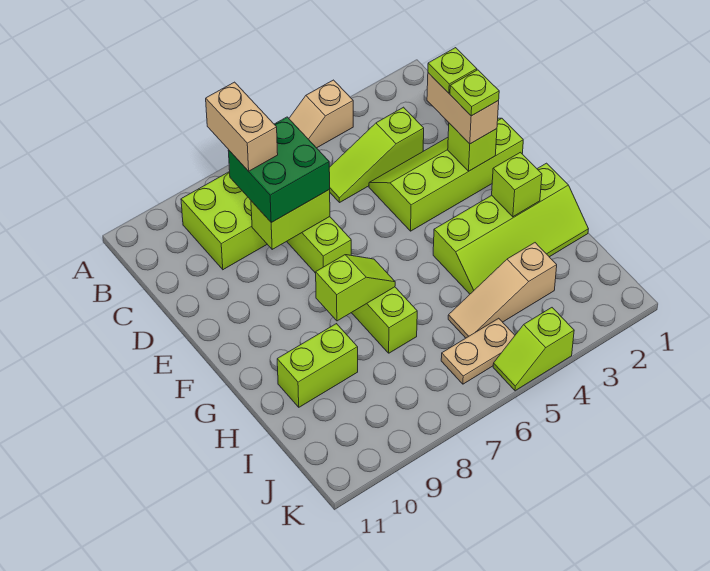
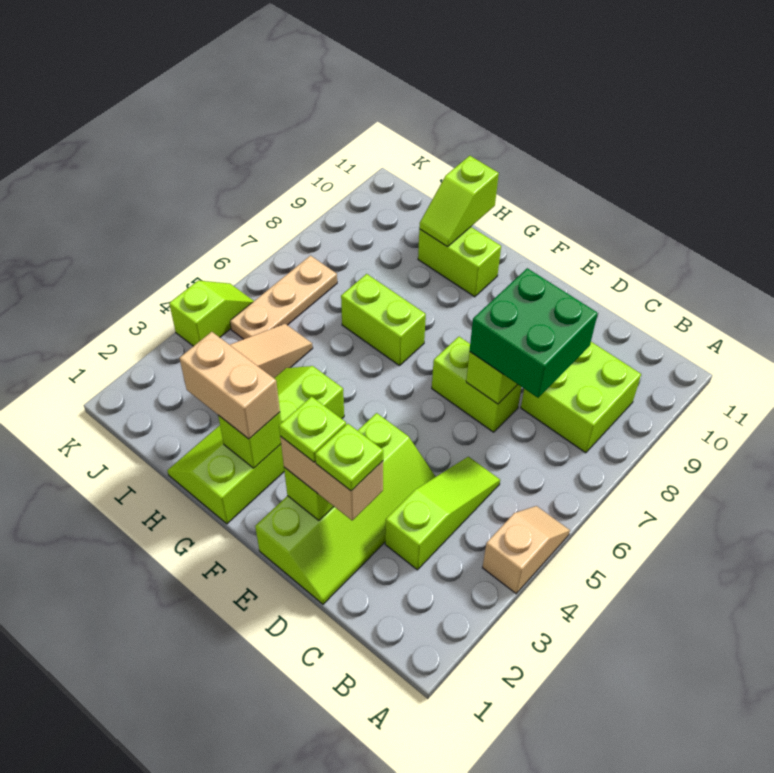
tan 1x2 brick [206,82,278,171] -> tan 1x2 brick moved to [179,332,280,439]
lime 1x2 slope [316,255,395,321] -> lime 1x2 slope moved to [419,156,499,247]
lime 1x2 brick [277,324,358,407] -> lime 1x2 brick turned to [418,227,501,297]
tan 1x2 plate [441,318,515,384] -> tan 1x3 plate [230,256,337,339]

